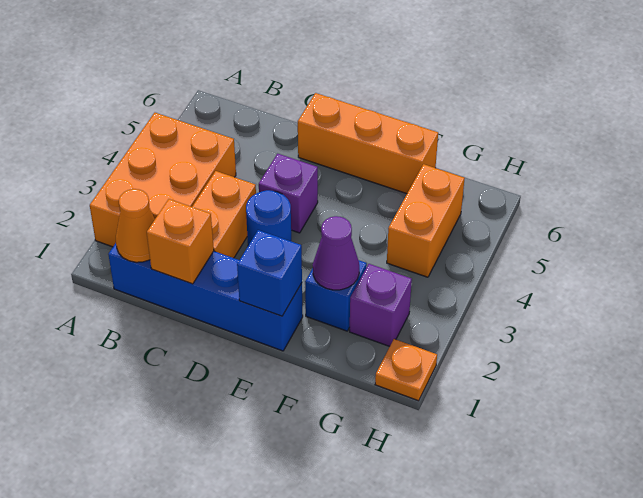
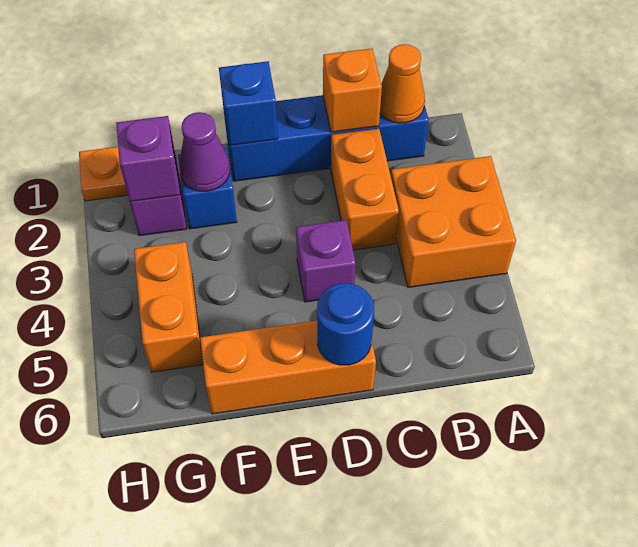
orange 2x3 brick [90,113,236,247] -> orange 2x2 brick [391,156,516,287]
blue 1x1 round brick [246,190,291,245] -> blue 1x1 round brick moved to [317,283,374,365]
none -> purple 1x1 brick [116,116,180,202]

